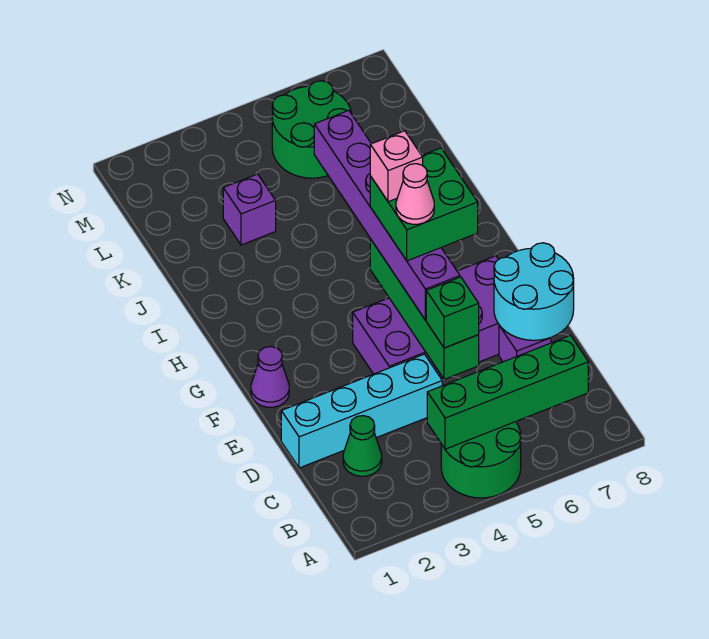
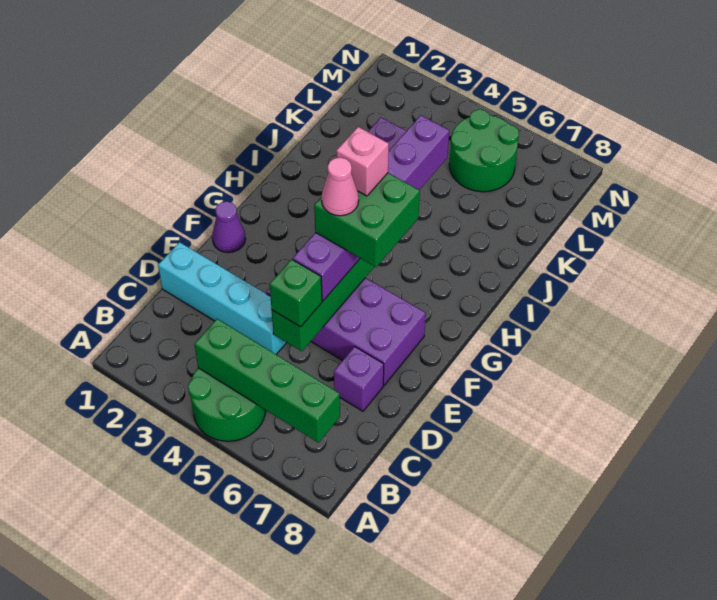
green 1x1 cone [343,416,382,476] -> none
cyan 2x2 round brick [494,243,574,340] -> none

